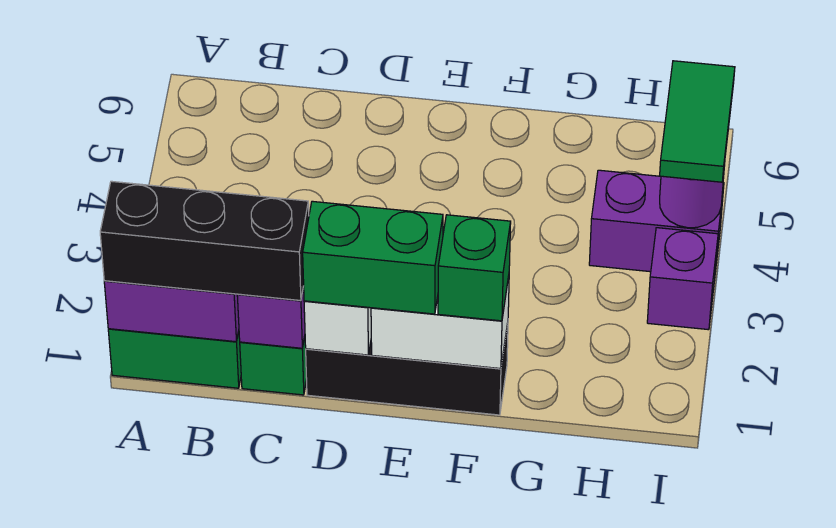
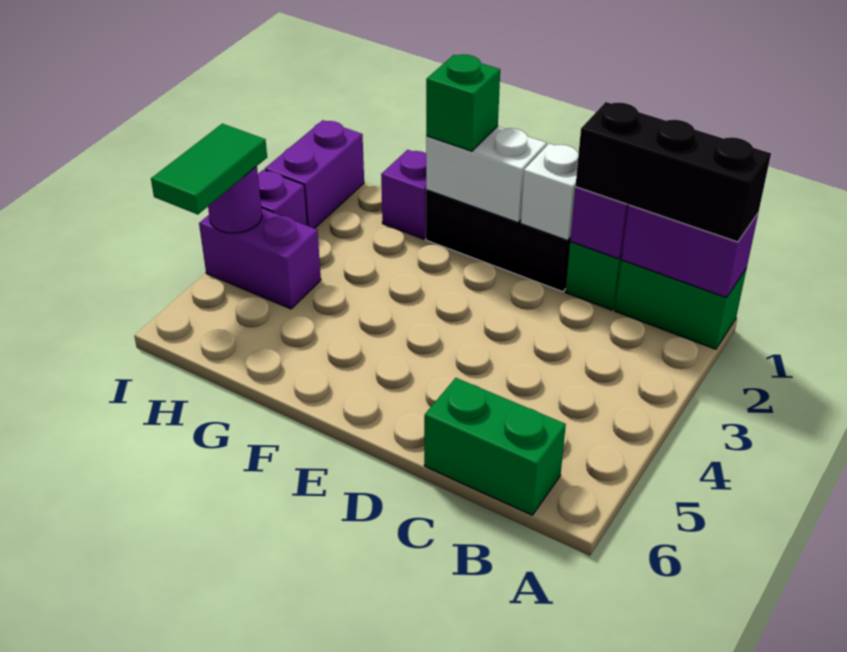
green 1x2 brick [303,201,443,314] -> green 1x2 brick moved to [424,378,566,515]
none -> purple 1x1 brick [381,150,426,239]
none -> purple 1x2 brick [265,120,364,229]

